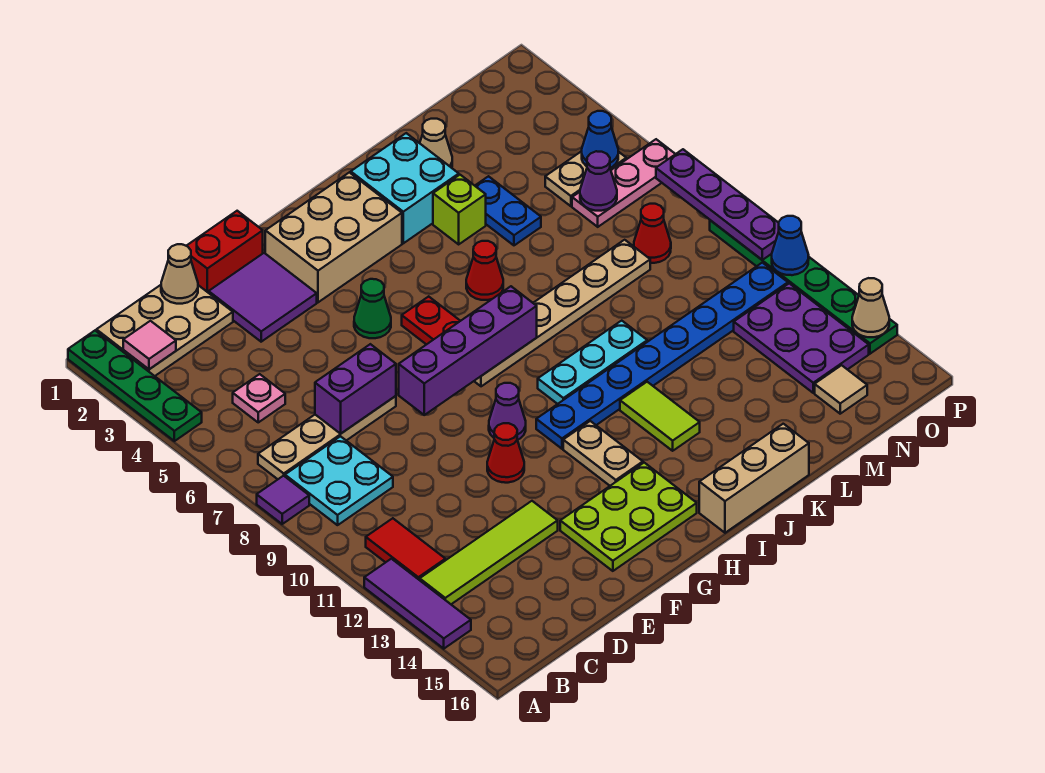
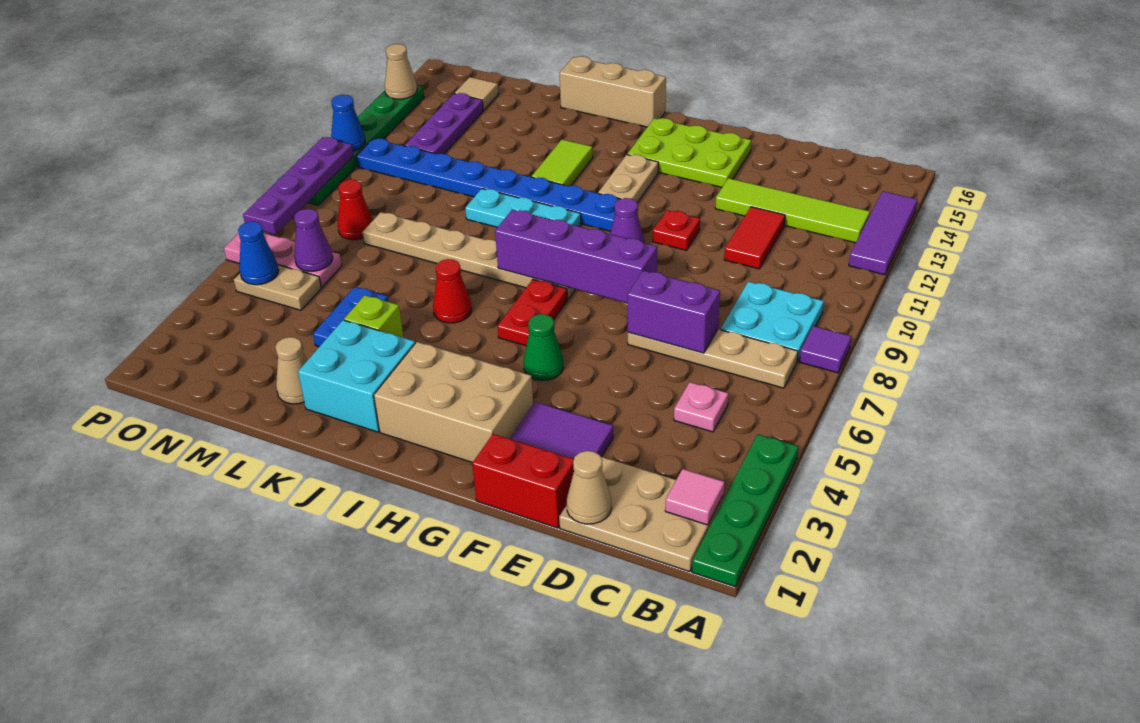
red 1x2 tile [366,518,445,580] -> red 1x2 tile moved to [724,207,785,269]
red 1x1 cone [487,423,524,483] -> red 1x1 plate [653,210,700,250]
purple 2x3 plate [734,283,869,393] -> purple 1x3 plate [405,93,483,154]

